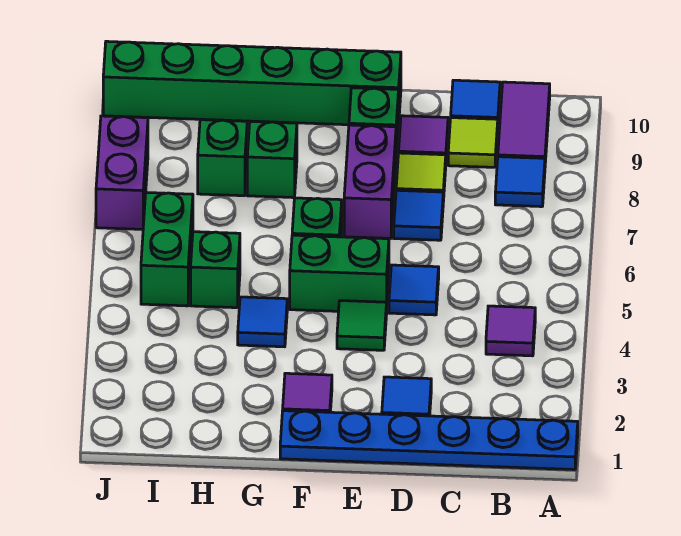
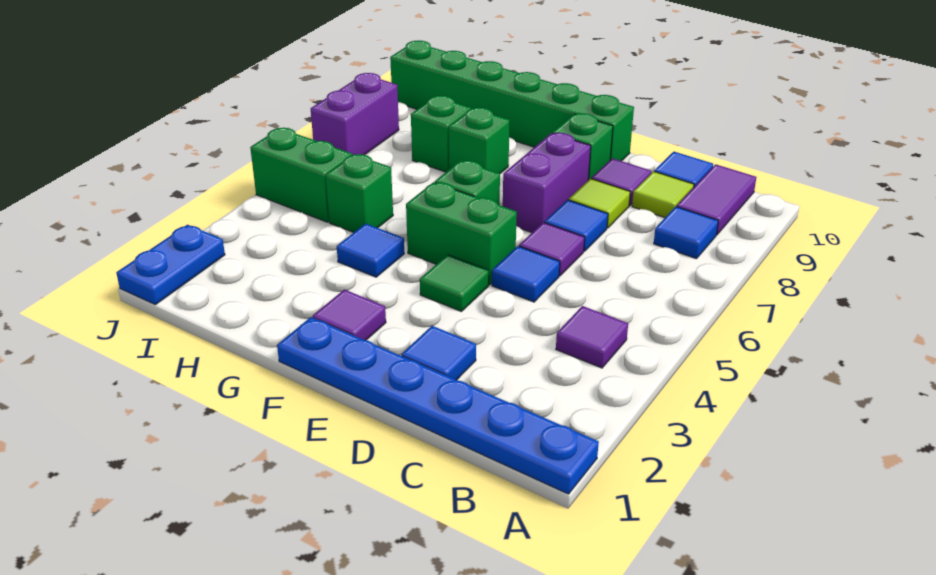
none -> purple 1x1 tile [519,222,585,276]
green 1x2 brick [141,193,193,306] -> green 1x2 brick turned to [250,128,352,222]
none -> blue 1x2 plate [116,225,225,305]

